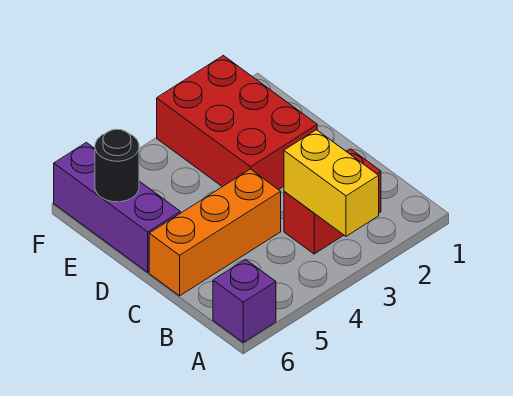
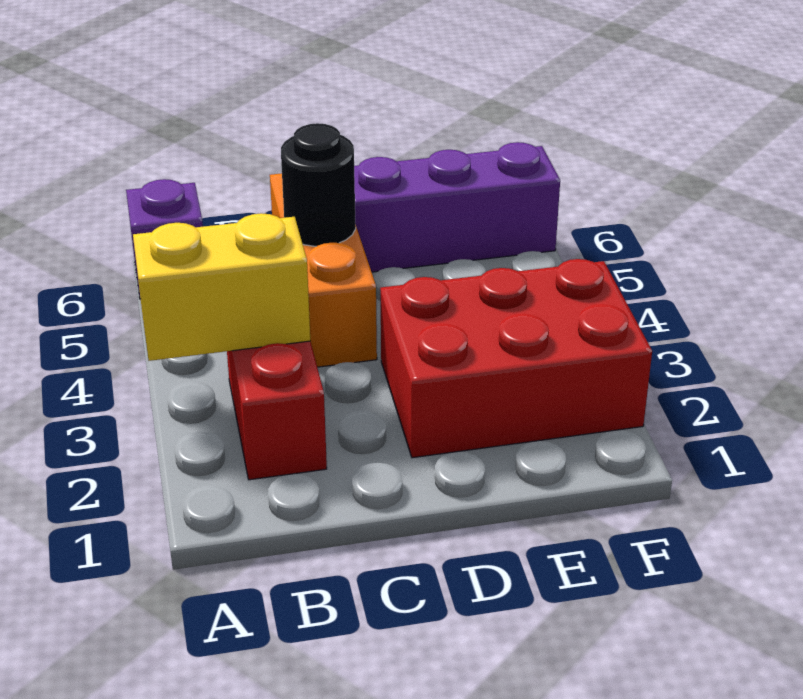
black 1x1 round brick [95,129,139,202] -> black 1x1 round brick moved to [281,123,356,246]

